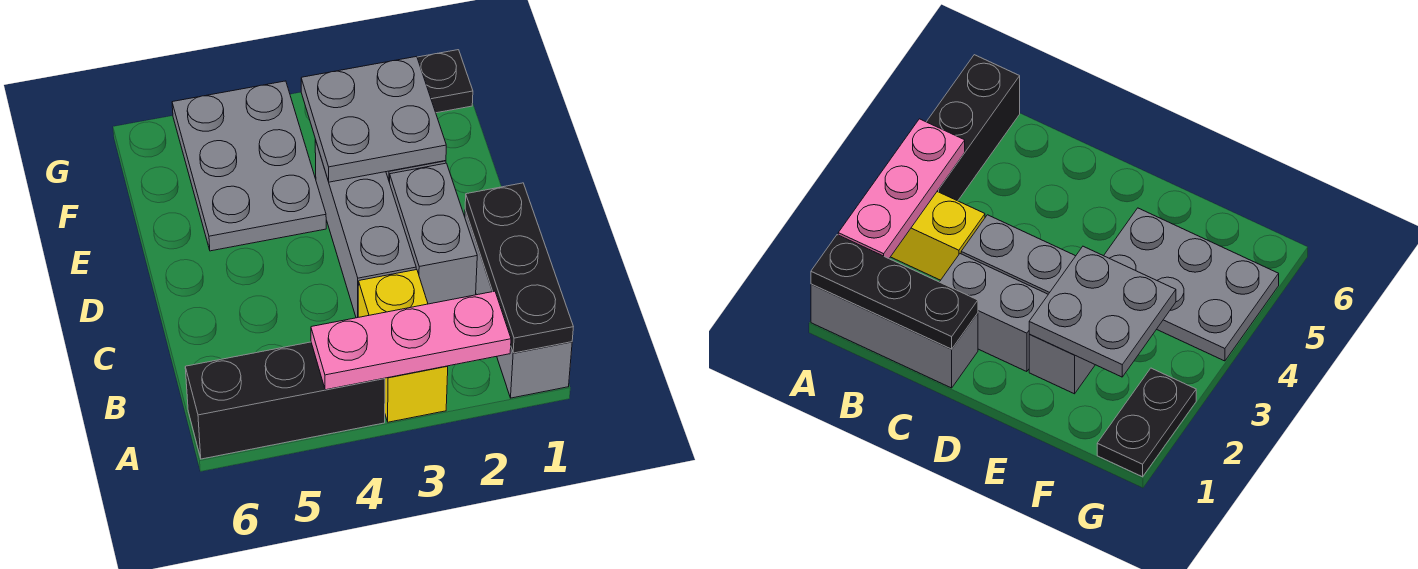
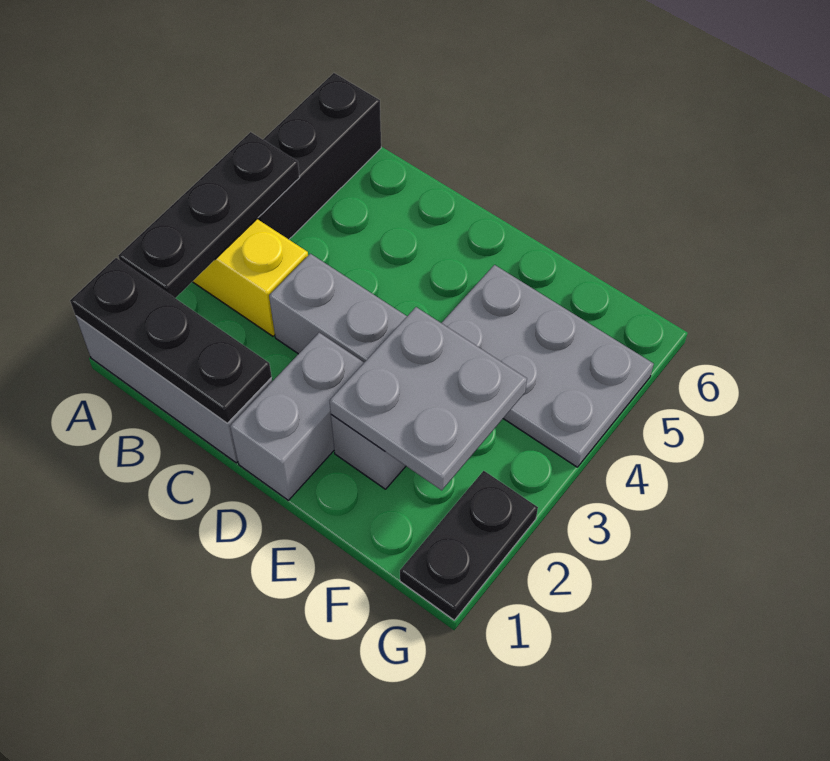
pink 1x3 plate [311,291,511,390] -> black 1x3 plate [118,132,300,298]
grey 1x2 brick [390,163,477,304] -> grey 1x2 brick turned to [230,333,364,500]

